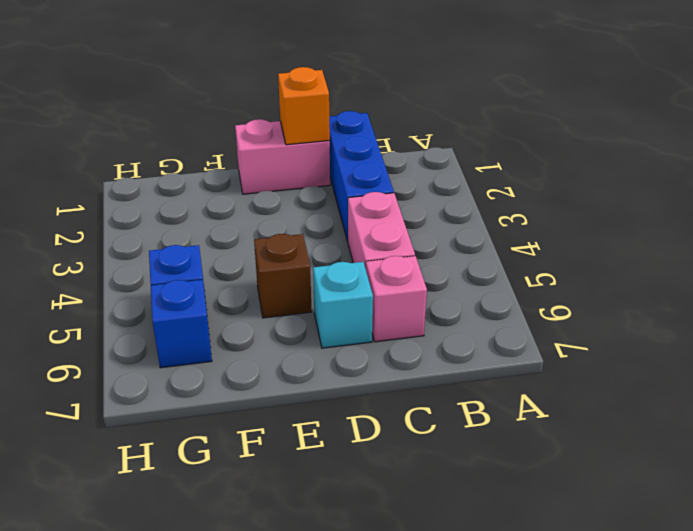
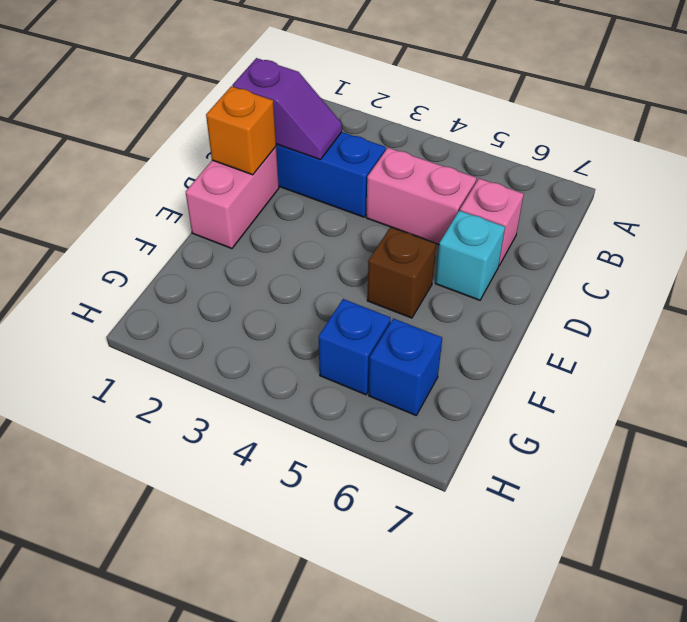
none -> purple 1x2 slope [232,58,342,160]

